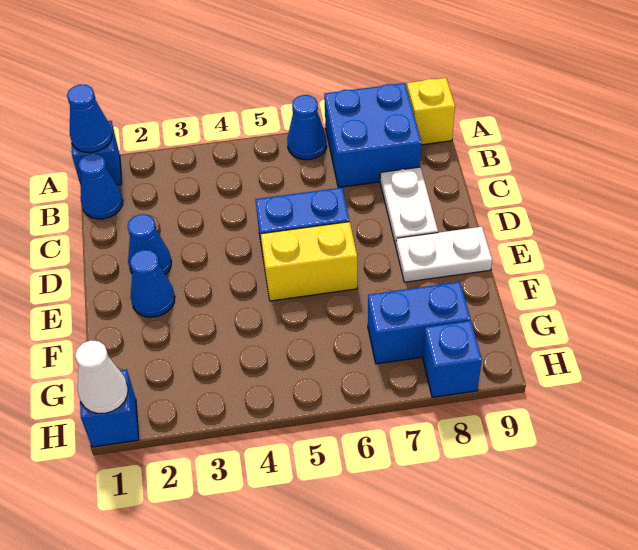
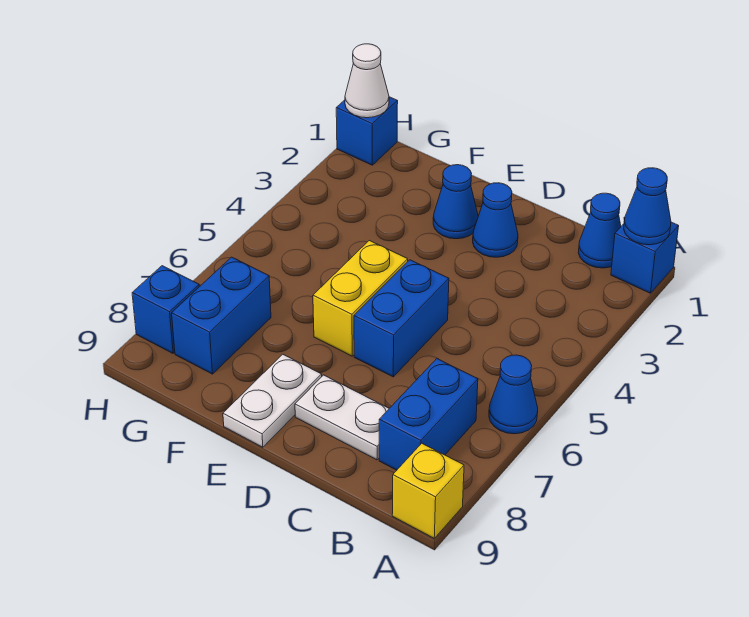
blue 2x2 brick [324,83,422,187] -> blue 1x2 brick [379,359,478,470]

